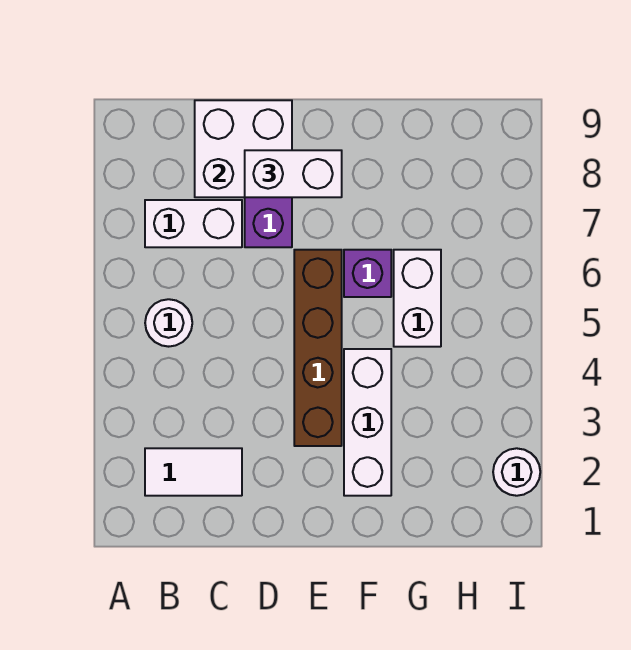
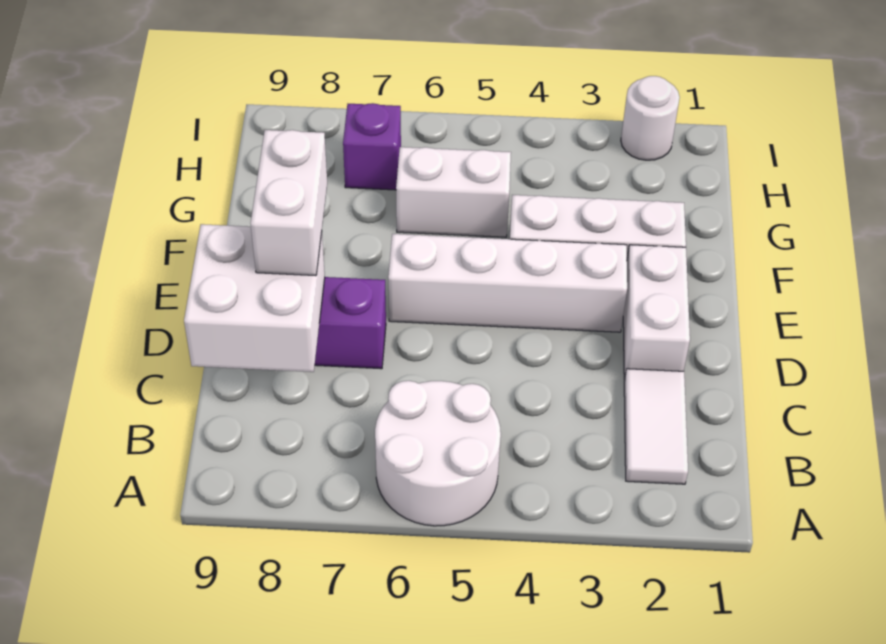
white 1x1 round brick [145,299,192,347] -> white 2x2 round brick [375,381,501,526]
white 1x2 brick [145,200,242,247] -> white 1x2 brick moved to [623,245,690,380]
brown 1x4 brick [294,250,342,446] -> white 1x4 brick [388,234,627,332]
purple 1x1 brick [344,250,391,297] -> purple 1x1 brick moved to [343,103,401,190]

